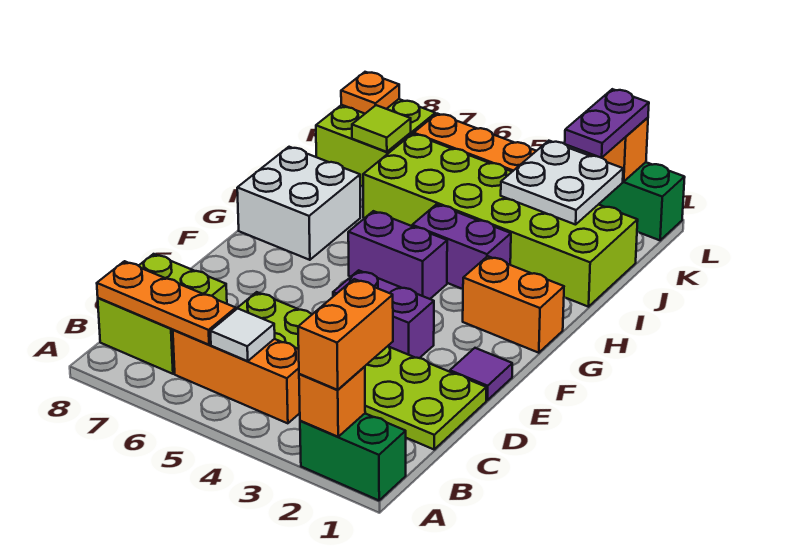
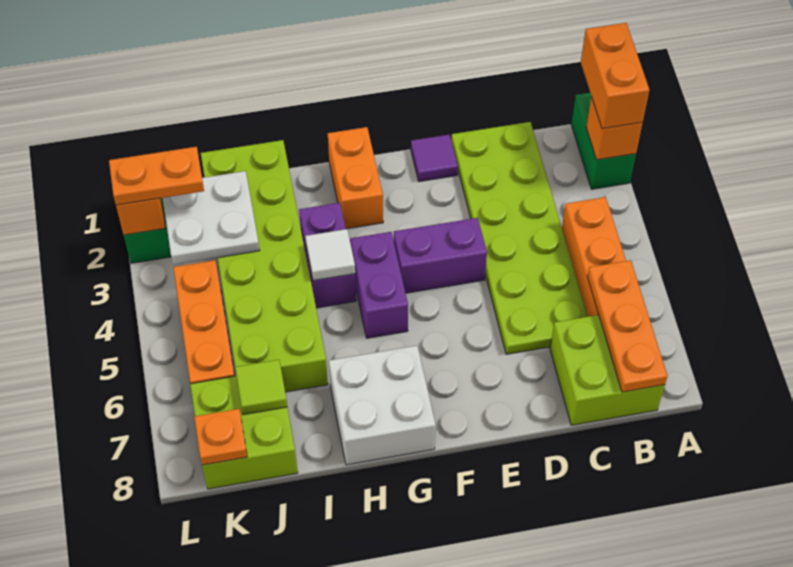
orange 1x2 brick [298,279,393,390] -> orange 1x2 brick turned to [581,23,649,129]
white 1x1 tile [210,308,275,361] -> white 1x1 tile moved to [305,229,355,281]
purple 1x2 brick [333,270,434,358] -> purple 1x2 brick turned to [394,218,487,293]
purple 1x2 plate [565,89,649,158] -> orange 1x2 plate [109,147,204,205]

